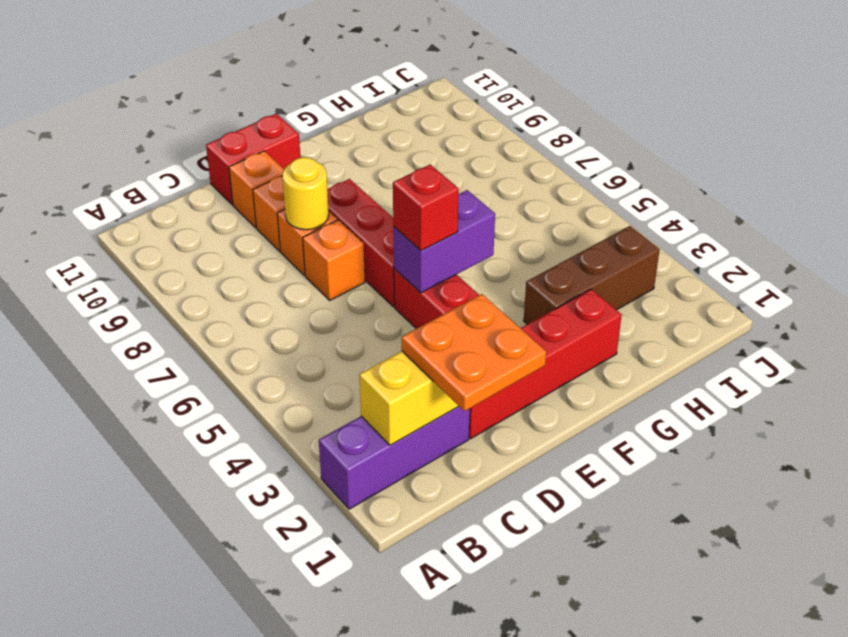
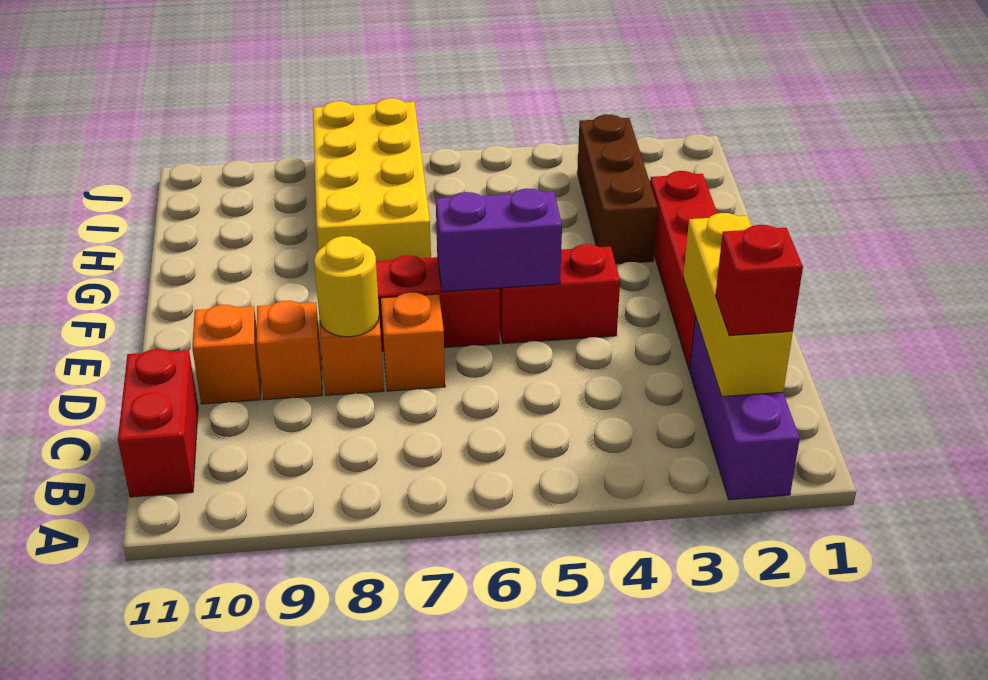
orange 2x2 plate [402,294,546,411] -> none
red 1x2 brick [206,114,301,205] -> red 1x2 brick moved to [118,349,198,497]
purple 1x2 brick [393,190,495,293] -> purple 1x2 brick turned to [436,188,562,292]
red 1x1 brick [393,165,459,251] -> red 1x1 brick moved to [715,225,803,336]
none -> yellow 2x4 brick [313,98,431,261]

